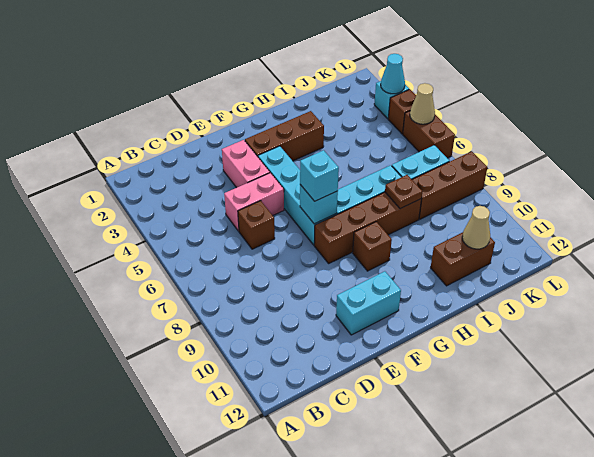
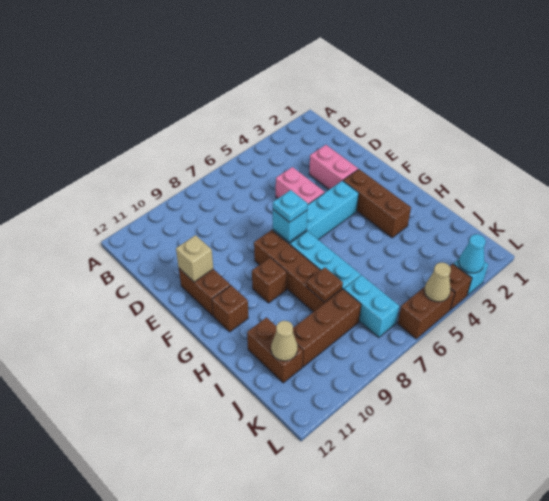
brown 1x1 brick [238,201,275,249] -> brown 1x1 brick moved to [212,285,248,332]
pink 1x2 brick [222,140,270,188] -> pink 1x2 brick turned to [309,145,358,190]
cyan 1x2 brick [336,271,401,335] -> brown 1x2 brick [179,268,230,316]
none -> tan 1x1 brick [176,235,213,282]
cyan 1x1 brick [300,150,339,201] -> cyan 1x1 plate [273,190,308,222]
brown 1x3 brick [412,151,487,219] -> brown 1x3 brick turned to [293,289,361,367]

